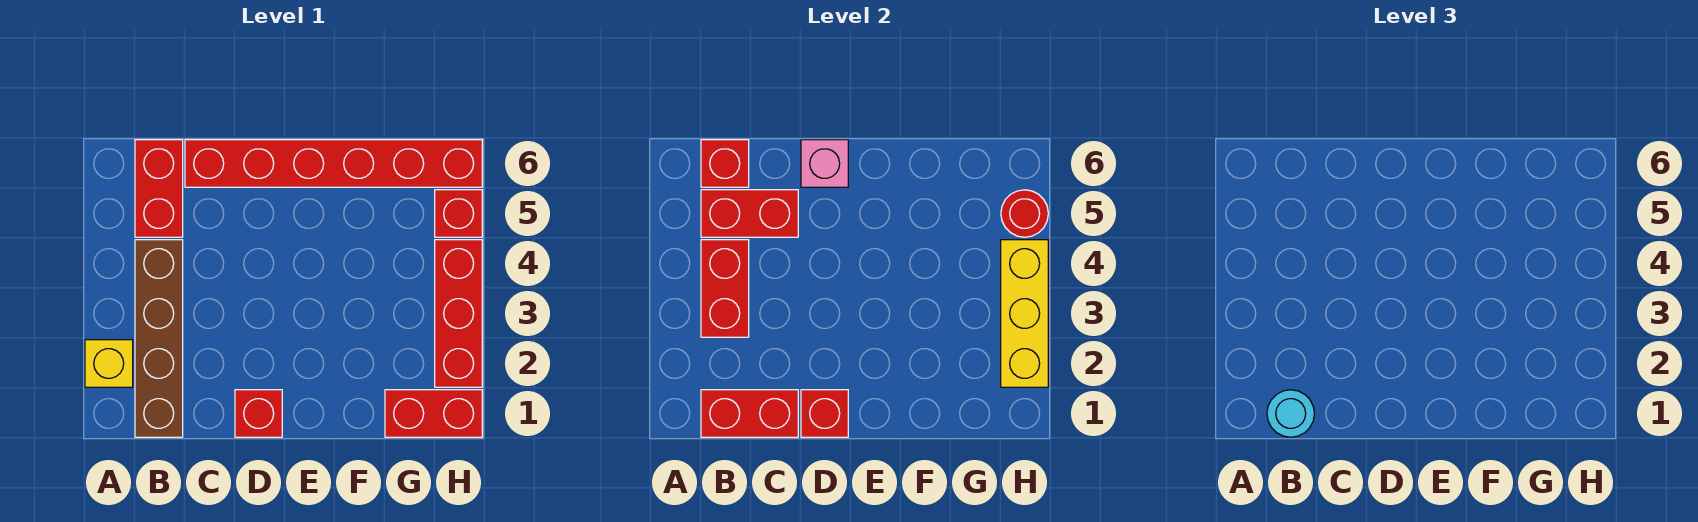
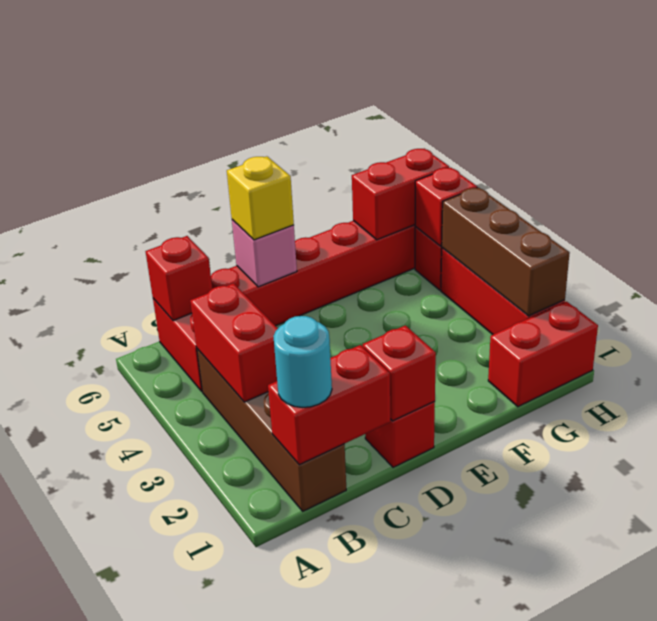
yellow 1x1 brick [85,340,133,387] -> yellow 1x1 brick moved to [227,156,294,240]
red 1x2 brick [701,190,798,237] -> red 1x2 brick moved to [352,149,449,240]
yellow 1x3 brick [1001,240,1048,387] -> brown 1x3 brick [442,187,570,316]
red 1x1 round brick [1001,190,1048,237] -> red 1x1 brick [415,167,477,246]

